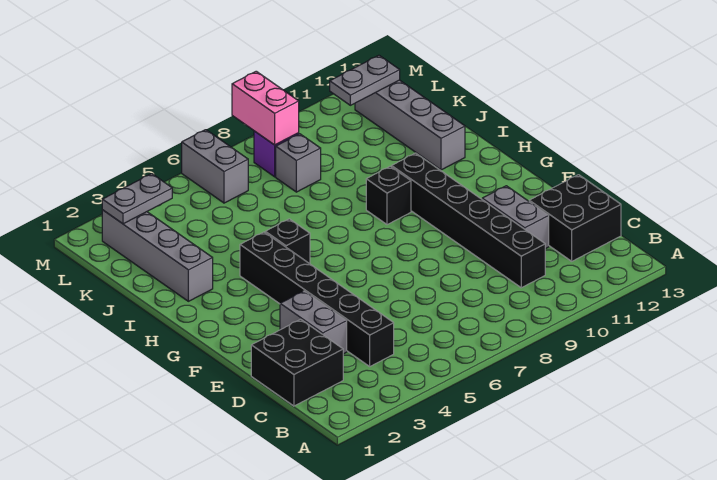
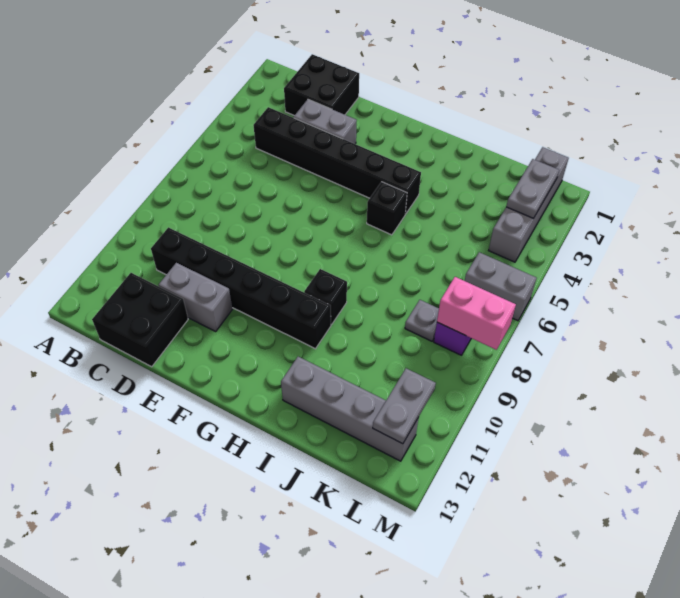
grey 1x4 brick [102,210,213,301] -> grey 1x4 brick turned to [489,147,569,262]
grey 1x1 brick [276,134,321,192] -> grey 1x1 plate [405,300,439,341]

